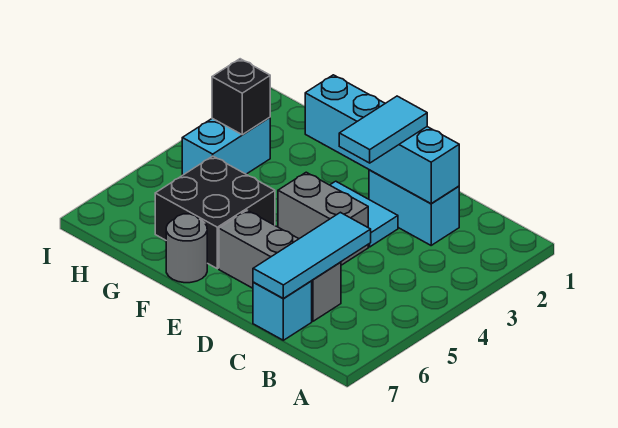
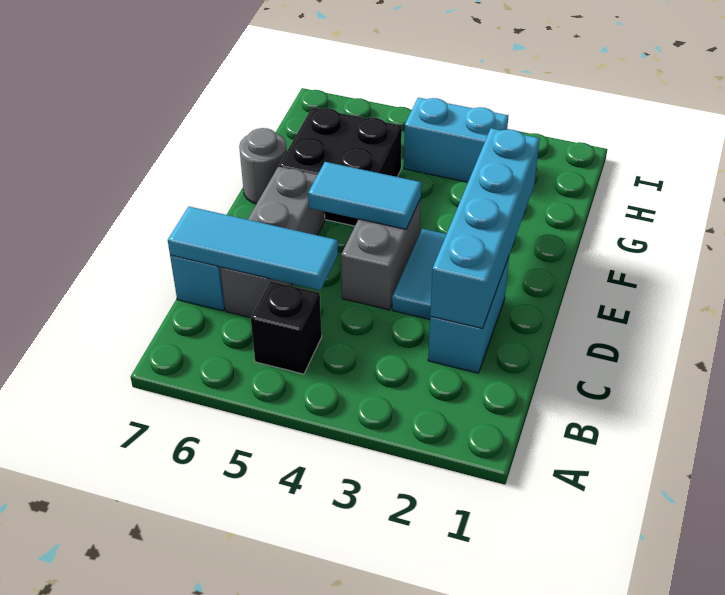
cyan 1x2 tile [339,96,427,163] -> cyan 1x2 tile moved to [308,162,421,229]
black 1x1 brick [212,59,270,135] -> black 1x1 brick moved to [251,281,322,374]

